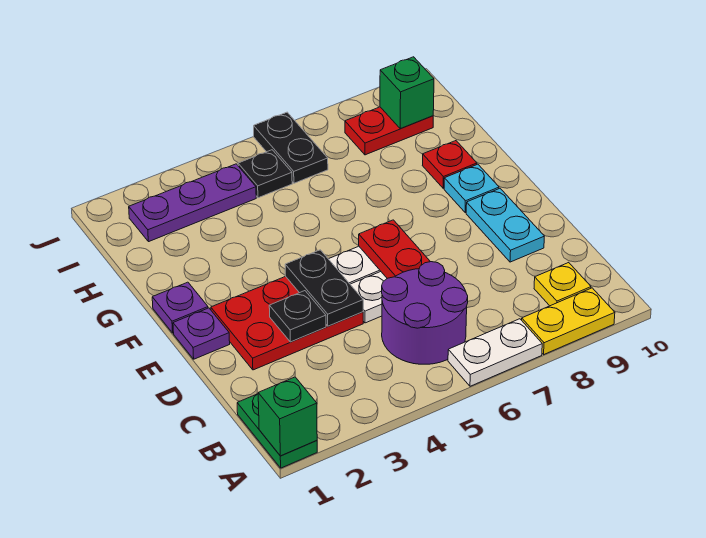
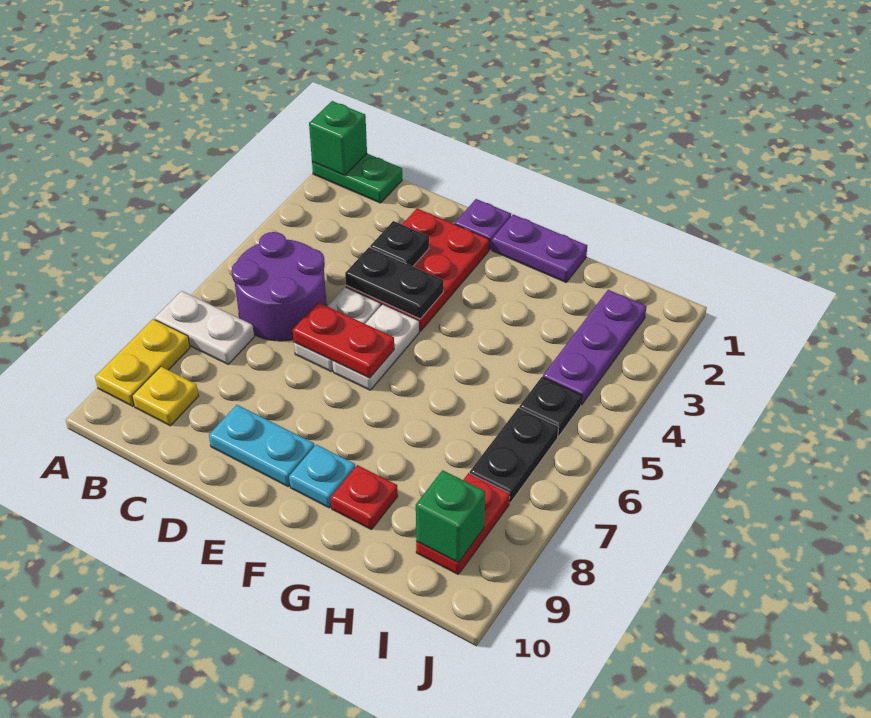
white 1x2 plate [448,319,542,386] -> white 1x2 plate turned to [155,291,254,364]
purple 1x1 plate [152,282,208,333] -> purple 1x2 plate [492,214,587,282]
black 1x2 plate [254,112,328,183] -> black 1x2 plate turned to [470,408,559,503]

